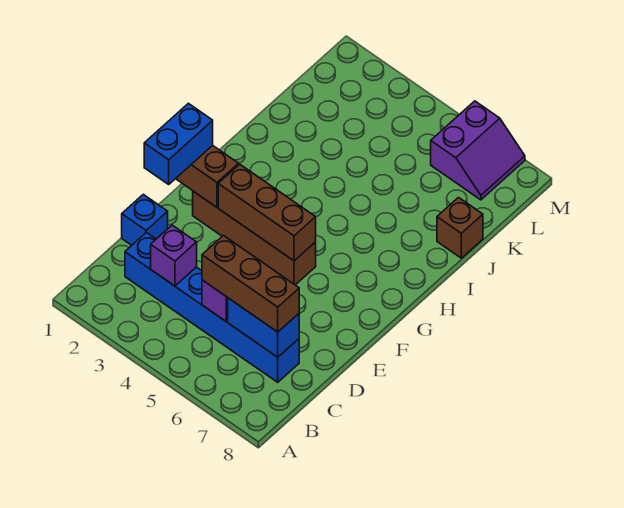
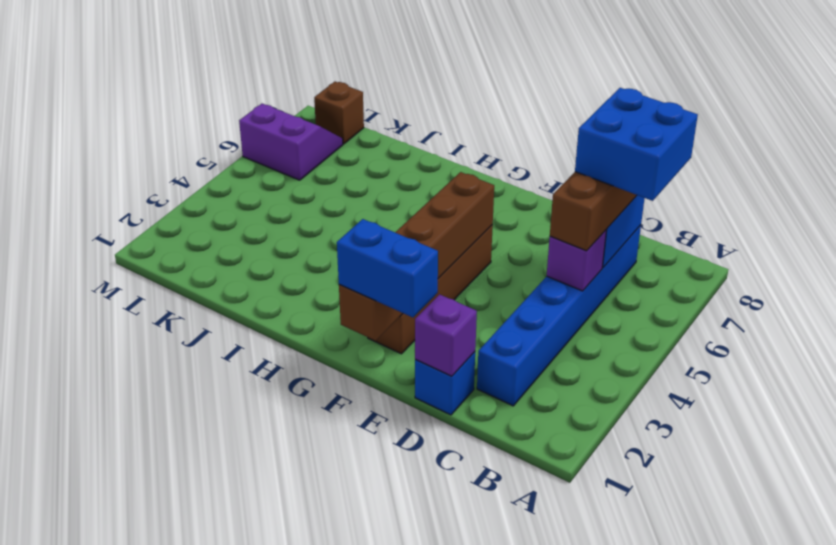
none -> blue 2x2 brick [575,88,698,201]
purple 1x1 brick [151,225,197,286] -> purple 1x1 brick moved to [415,294,477,376]
brown 1x1 brick [437,198,483,258] -> brown 1x1 brick moved to [314,82,364,144]

